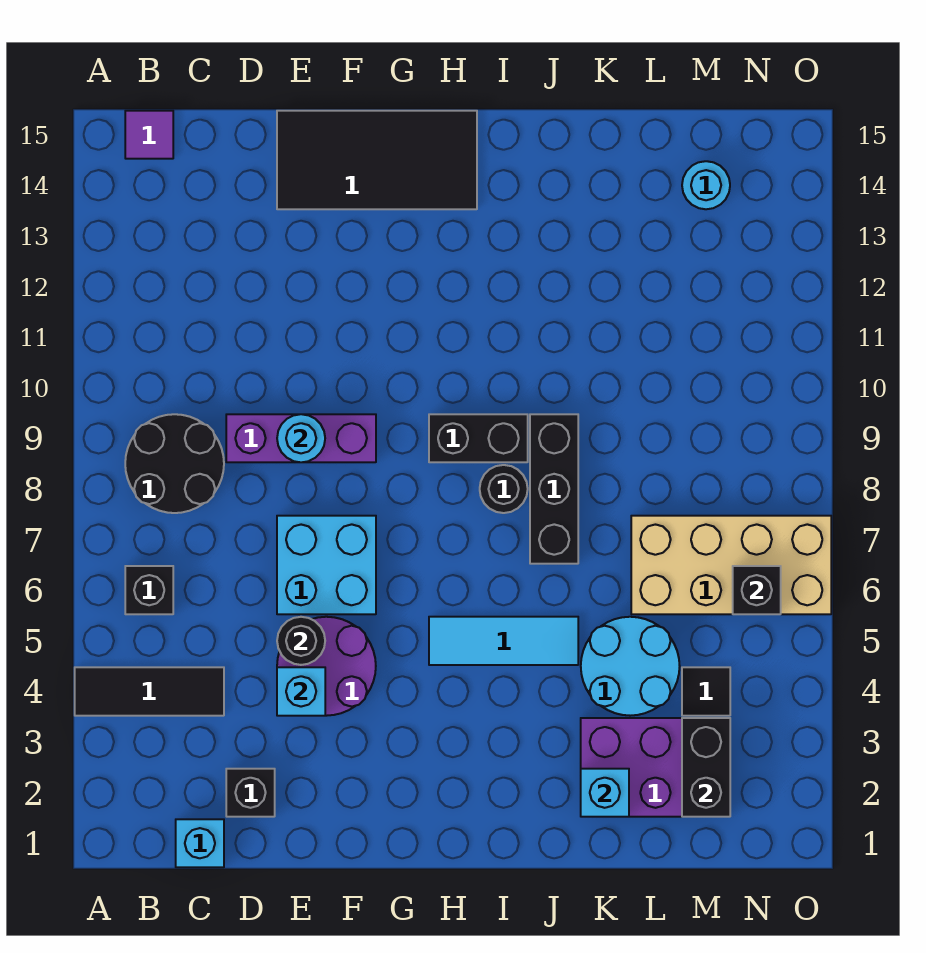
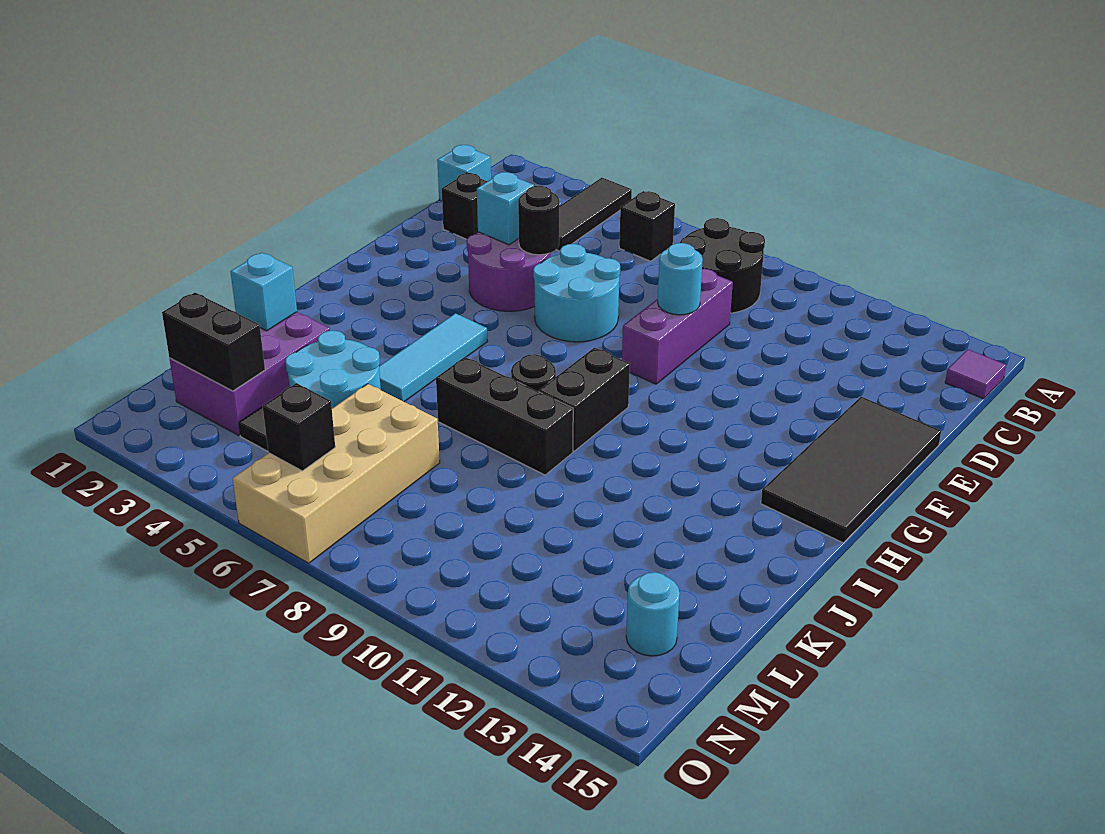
cyan 2x2 brick [277,516,376,614] -> cyan 2x2 round brick [533,244,620,342]

